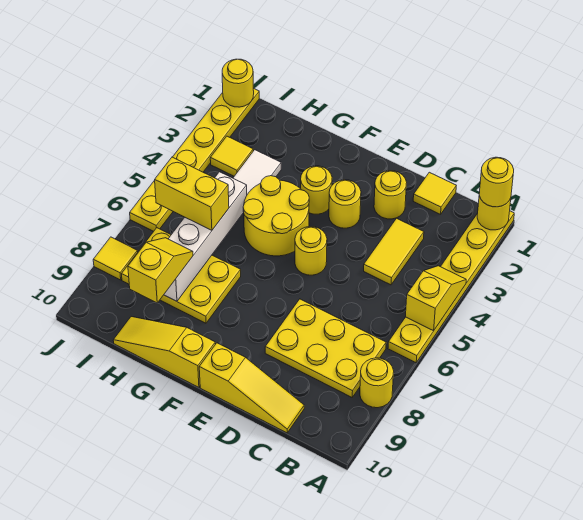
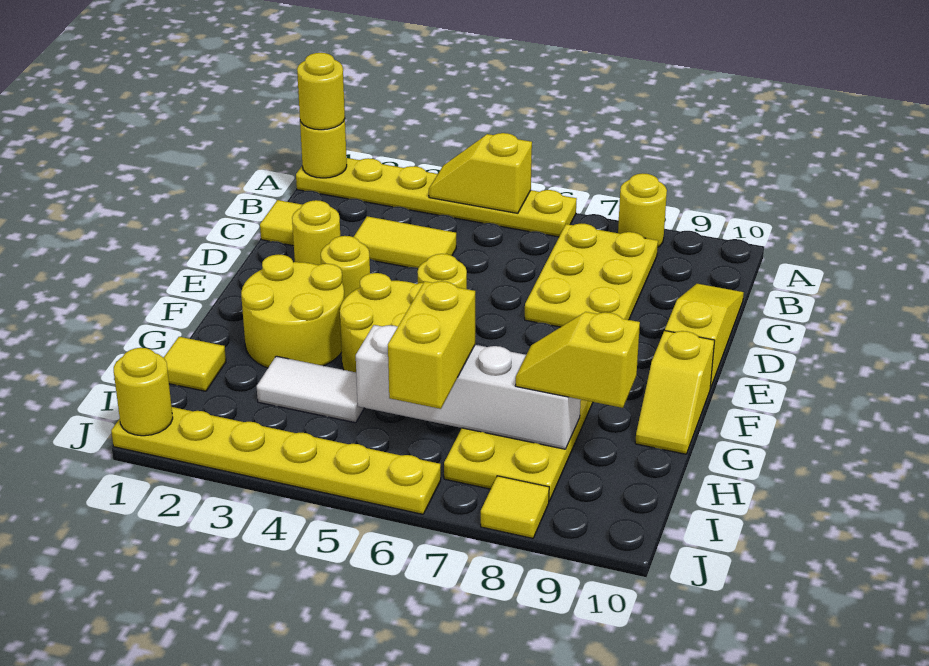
yellow 1x1 round brick [301,166,332,214] -> yellow 2x2 round brick [241,255,344,368]
yellow 1x3 slope [113,317,215,387] -> yellow 1x2 slope [635,331,715,454]
yellow 1x1 tile [210,136,253,176] -> yellow 1x1 tile moved to [164,337,226,391]

